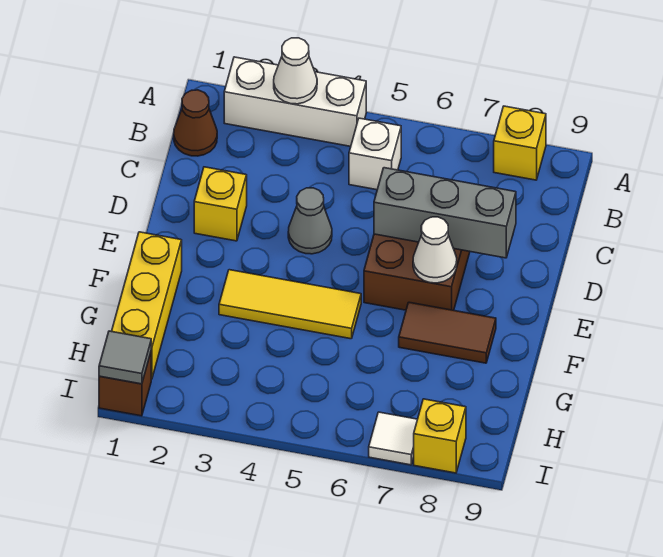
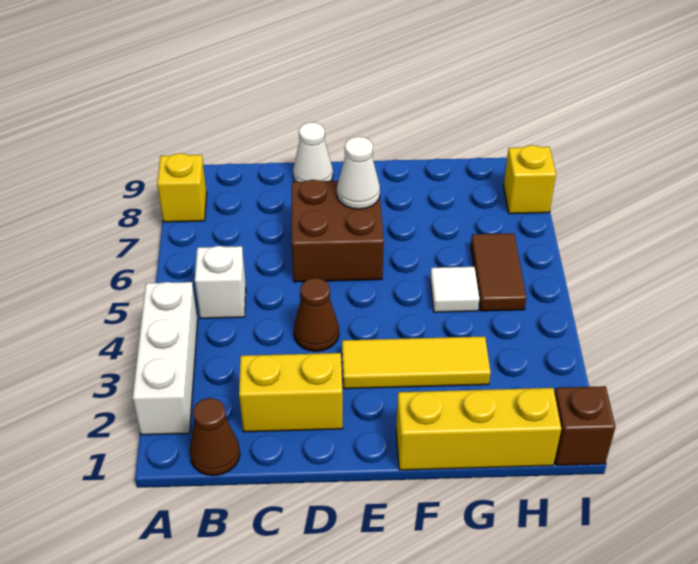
white 1x1 cone [274,38,317,104] -> white 1x1 cone moved to [293,122,333,182]
yellow 1x1 brick [194,167,247,241] -> yellow 1x2 brick [239,353,343,432]
grey 1x1 cone [288,188,332,254] -> brown 1x1 cone [294,278,339,351]
grey 1x3 brick [374,168,516,258] -> none
yellow 1x3 tile [219,270,361,339] -> yellow 1x3 tile turned to [342,337,491,389]
brown 1x2 tile [399,302,496,363] -> brown 1x2 tile moved to [471,233,526,311]
grey 1x1 tile [99,331,151,384] -> none
white 1x1 tile [369,412,417,465] -> white 1x1 tile moved to [430,267,479,312]

